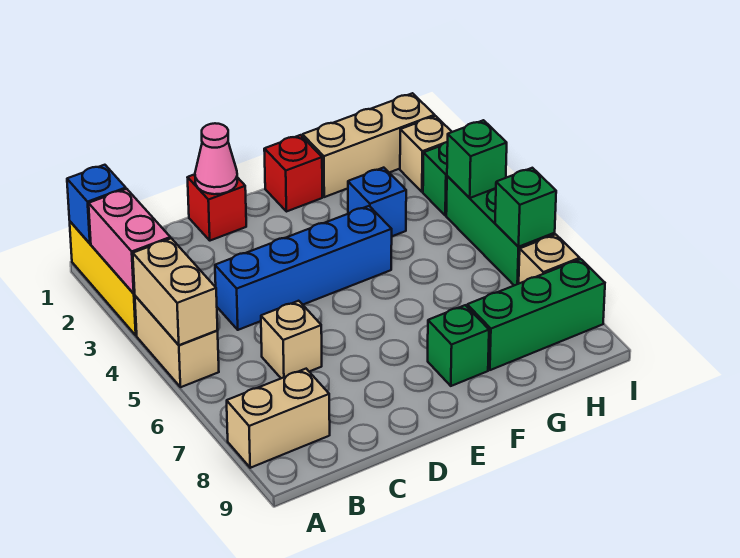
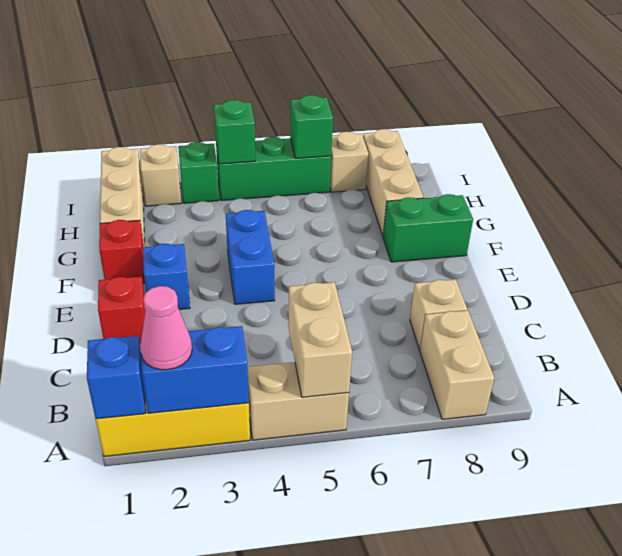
pink 1x2 brick [89,189,170,294] -> blue 1x2 brick [141,326,249,413]
tan 1x2 brick [133,238,218,345] -> tan 1x2 brick turned to [288,282,352,397]
blue 1x4 brick [215,206,392,330] -> blue 1x2 brick [226,210,275,304]
tan 1x1 brick [261,301,322,378] -> tan 1x1 brick moved to [410,279,467,350]
pink 1x1 cone [195,123,237,194] -> pink 1x1 cone moved to [140,286,192,370]
green 1x1 brick [428,305,489,386] -> green 1x2 brick [383,194,473,262]
blue 1x1 brick [348,168,406,236] -> blue 1x1 brick moved to [143,244,190,309]
green 1x3 brick [467,259,605,370] -> tan 1x3 brick [363,129,423,236]

